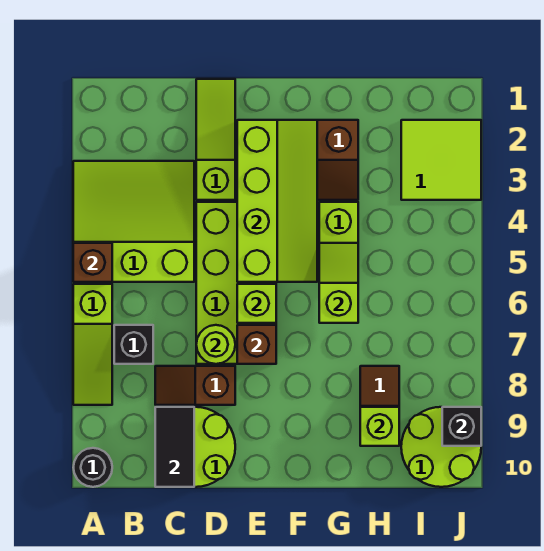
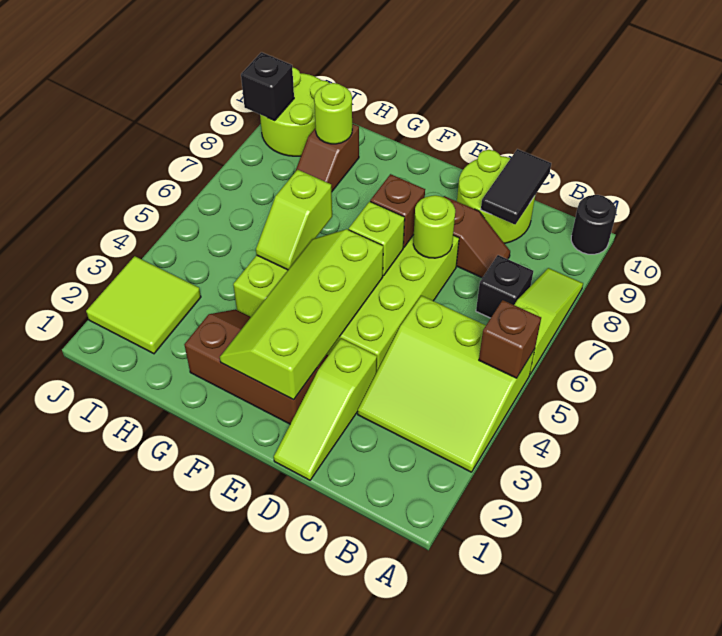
lime 1x1 brick [360,407,399,446] -> lime 1x1 round brick [314,83,352,144]

